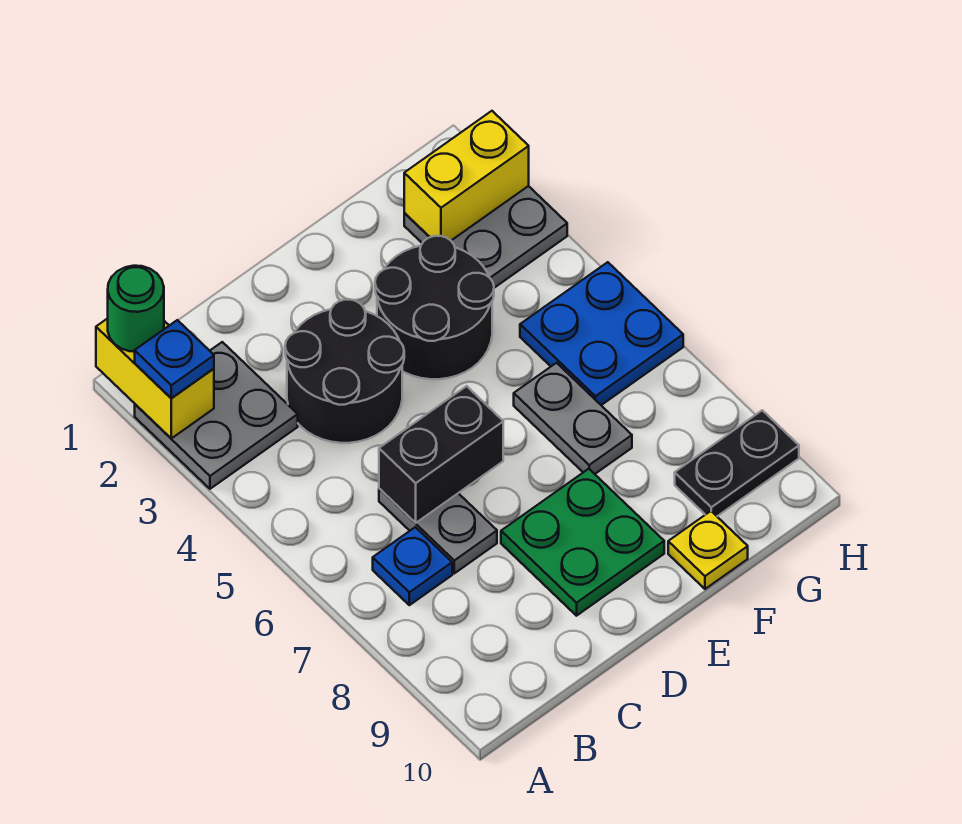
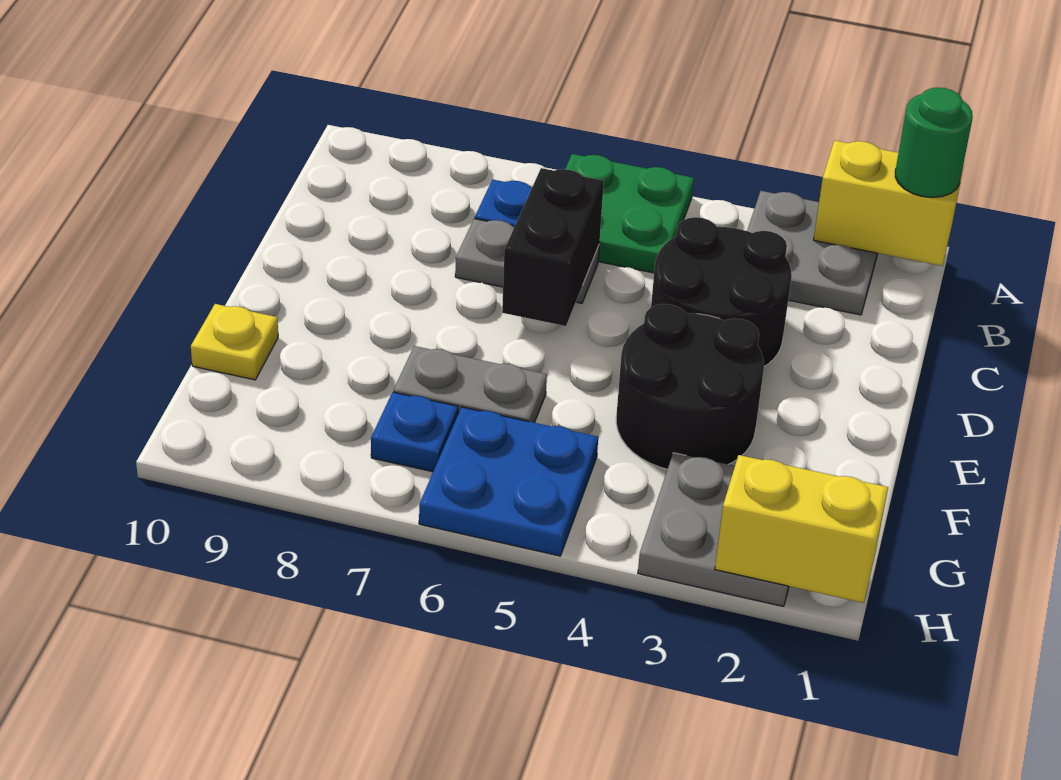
blue 1x1 plate [135,320,214,398] -> blue 1x1 plate moved to [371,392,458,472]
green 2x2 plate [501,469,664,616] -> green 2x2 plate moved to [565,154,694,273]
yellow 1x2 brick [404,111,529,240] -> yellow 1x2 brick turned to [715,455,888,603]
black 1x2 plate [675,410,799,516] -> none

